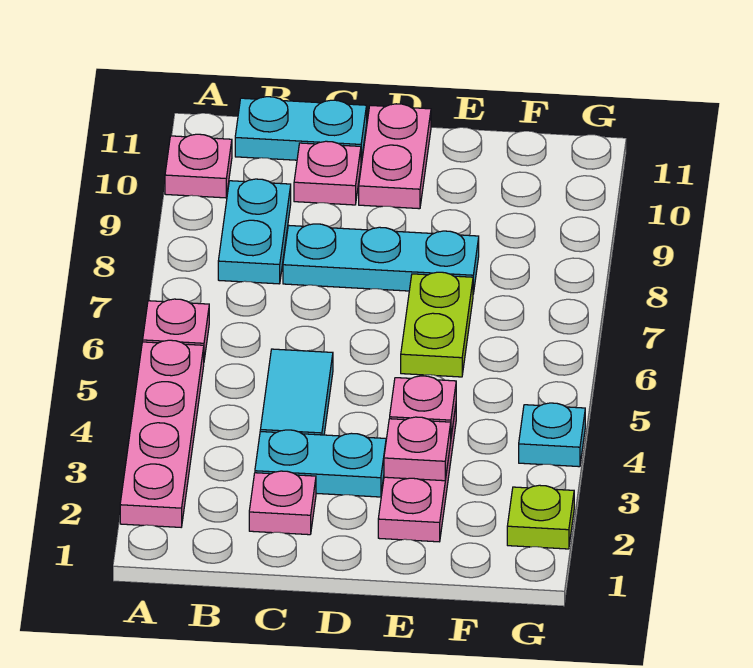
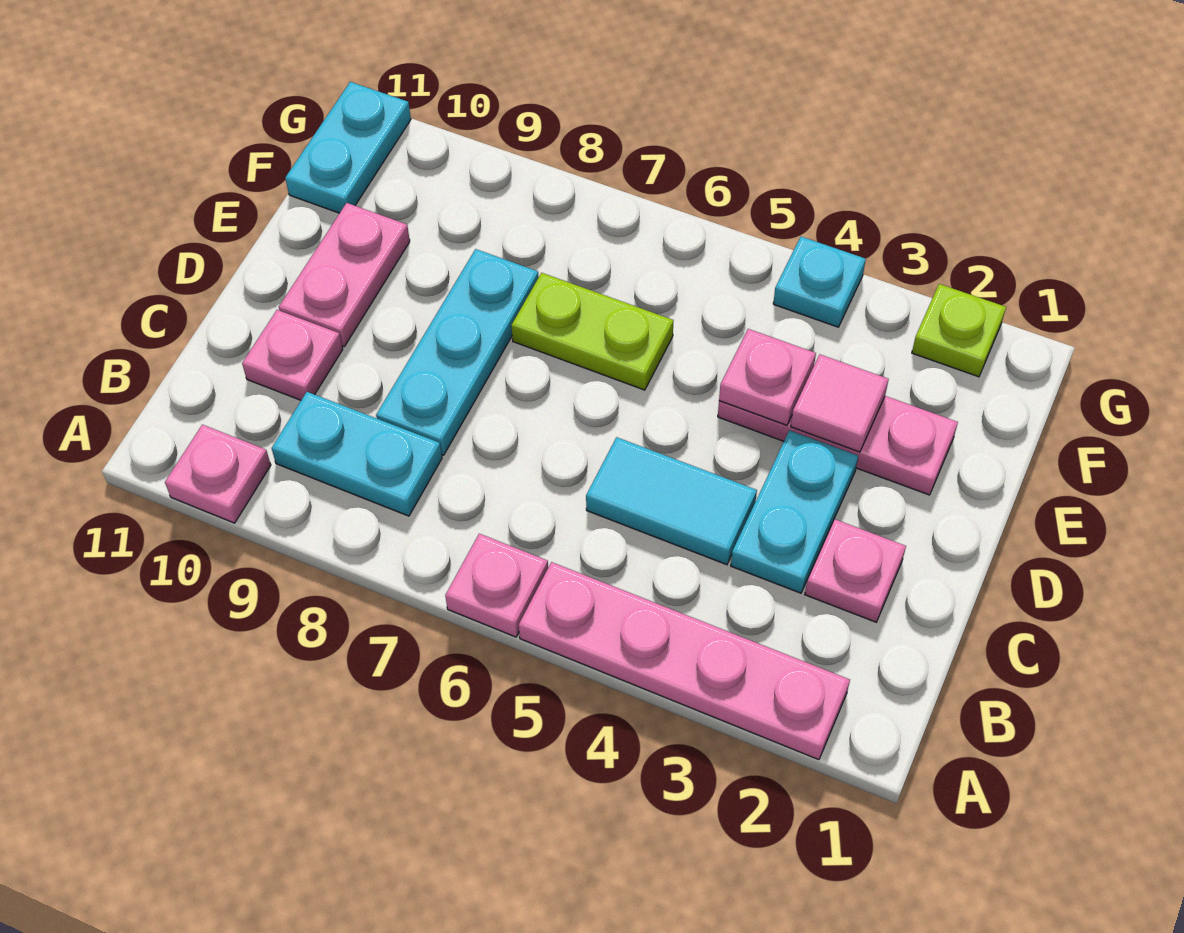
cyan 1x2 plate [235,97,367,161] -> cyan 1x2 plate moved to [285,82,411,213]
pink 1x2 plate [359,104,431,209] -> pink 1x2 plate turned to [279,203,410,347]
pink 1x1 plate [384,417,451,481] -> pink 1x1 tile [791,355,889,452]

